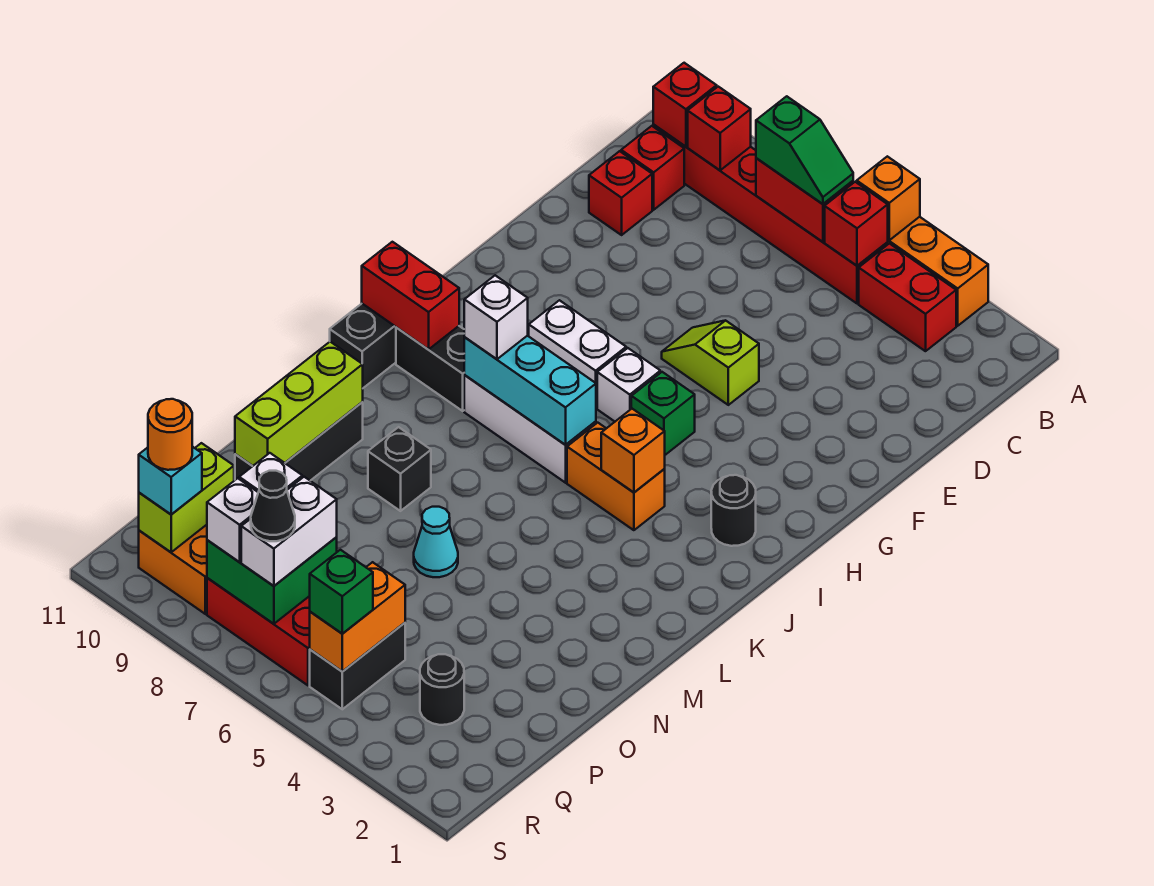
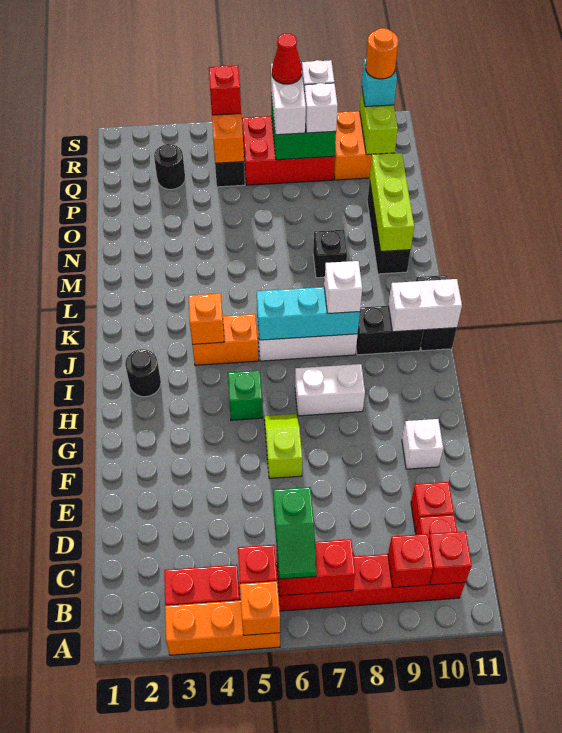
green 1x2 slope [756,96,853,204] -> green 1x2 slope turned to [273,487,317,579]
lime 1x2 slope [662,320,759,405] -> lime 1x2 slope turned to [264,414,302,479]
white 1x1 brick [597,348,660,421] -> white 1x1 brick moved to [402,419,443,469]
red 1x2 brick [362,242,459,349] -> white 1x2 brick [388,279,462,332]
cyan 1x1 cone [414,507,458,577] -> none
green 1x1 brick [310,550,373,634] -> red 1x1 brick [209,65,241,115]
black 1x1 cone [251,471,295,541] -> red 1x1 cone [272,33,302,84]

